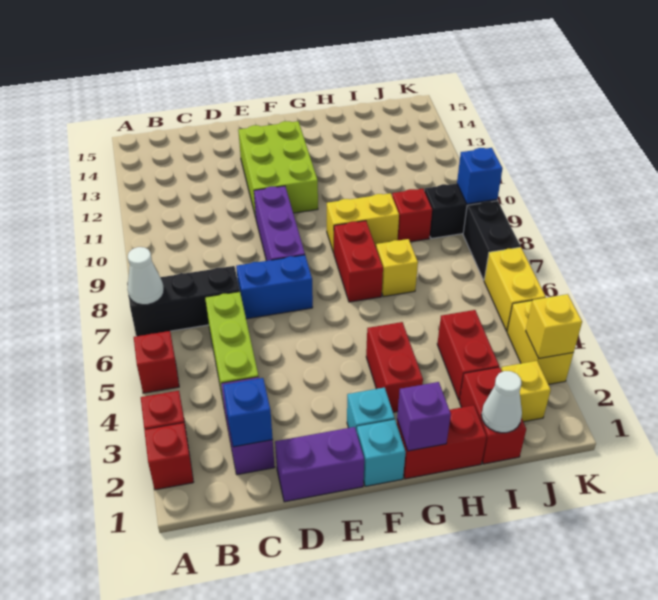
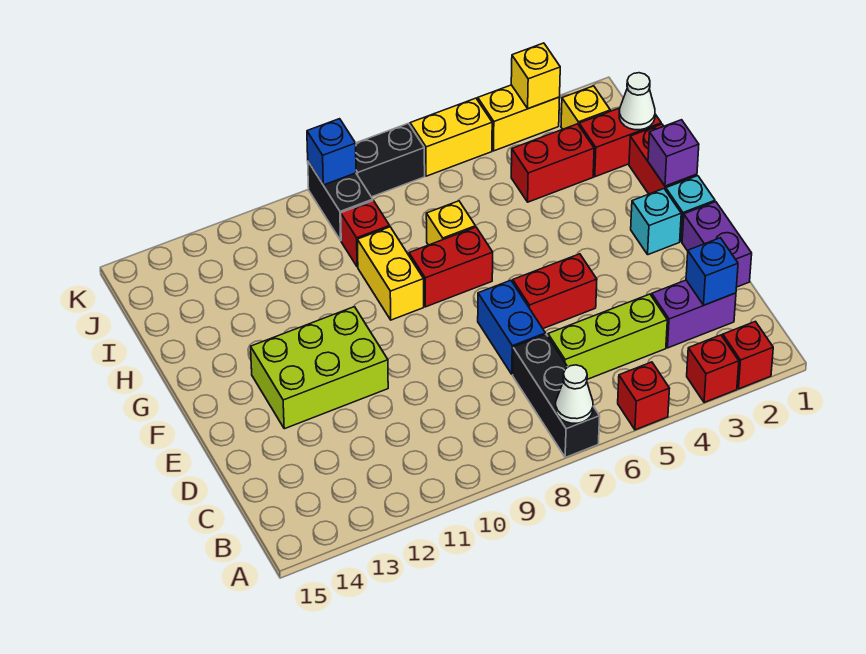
purple 1x3 brick [254,186,305,261] -> none
red 1x2 brick [366,322,423,412] -> red 1x2 brick moved to [513,254,597,329]

